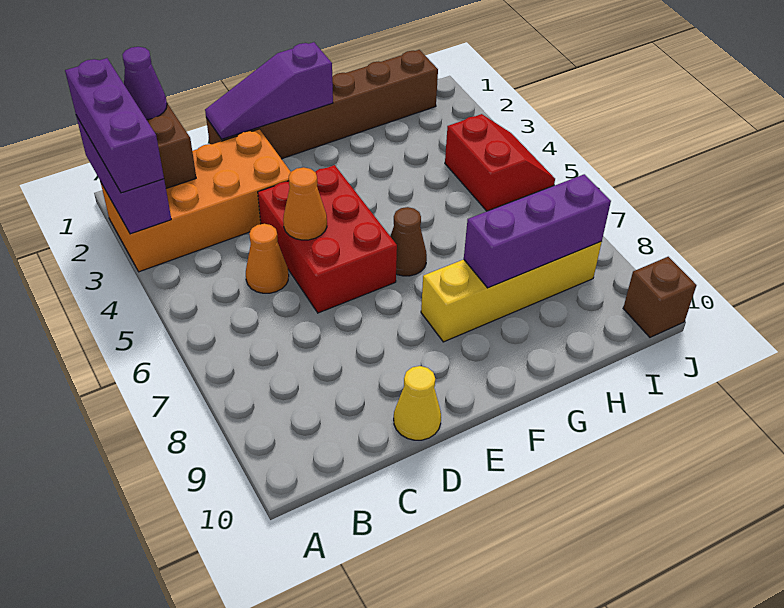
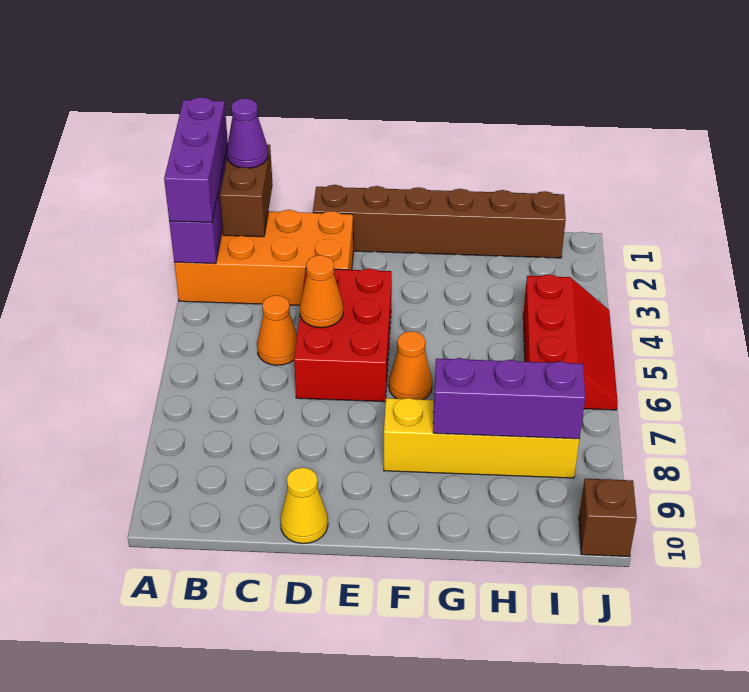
purple 1x3 slope [205,42,333,139] -> none
brown 1x1 cone [390,207,427,276] -> orange 1x1 cone [389,331,432,400]
red 2x2 slope [445,114,555,211] -> red 2x3 slope [523,275,618,410]

